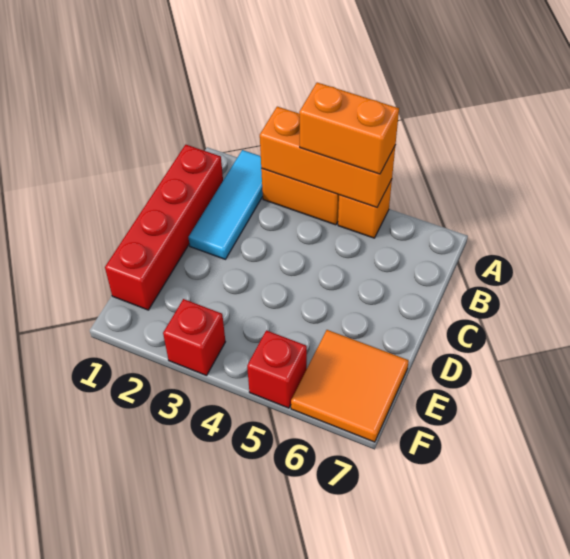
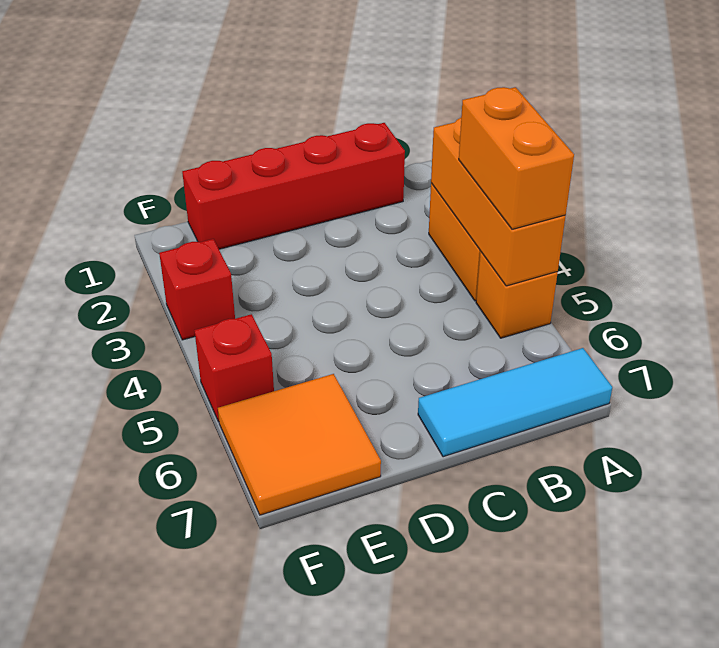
cyan 1x3 tile [188,150,263,259] -> cyan 1x3 tile moved to [418,348,612,457]

